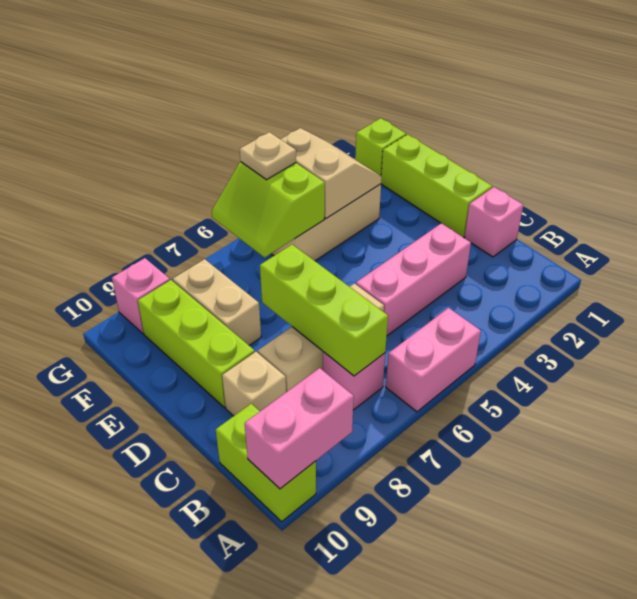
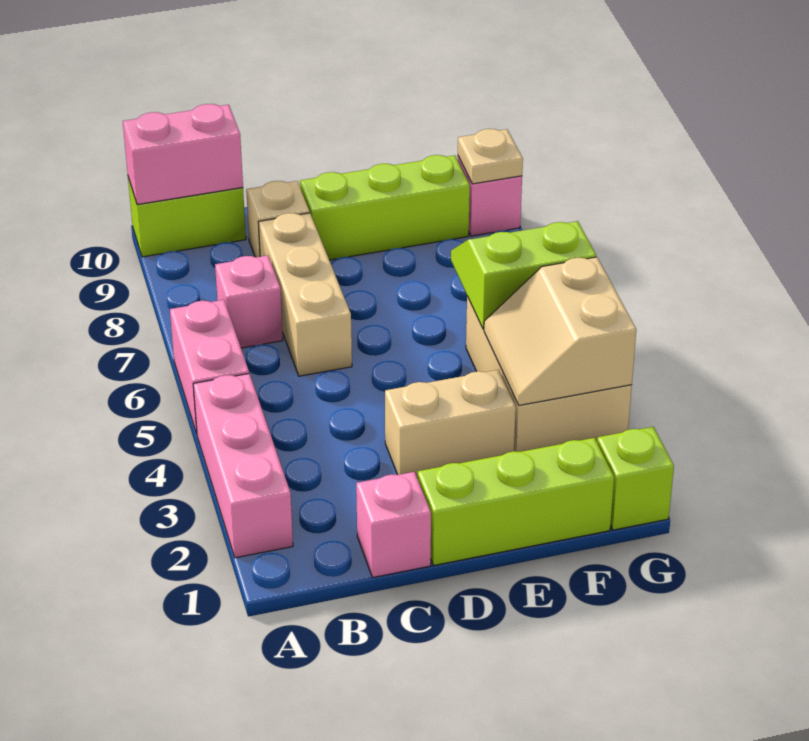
pink 1x2 brick [245,368,354,489] -> pink 1x2 brick turned to [123,104,243,205]
lime 1x3 brick [260,245,388,376] -> none
pink 1x3 brick [356,223,471,336] -> pink 1x3 brick moved to [193,374,293,558]
tan 1x2 brick [173,259,261,345] -> tan 1x2 brick moved to [385,370,516,478]
tan 2x2 slope [281,128,382,219] -> tan 2x2 slope turned to [484,257,636,405]
tan 1x1 plate [240,132,296,180] -> tan 1x1 plate moved to [458,129,523,184]

